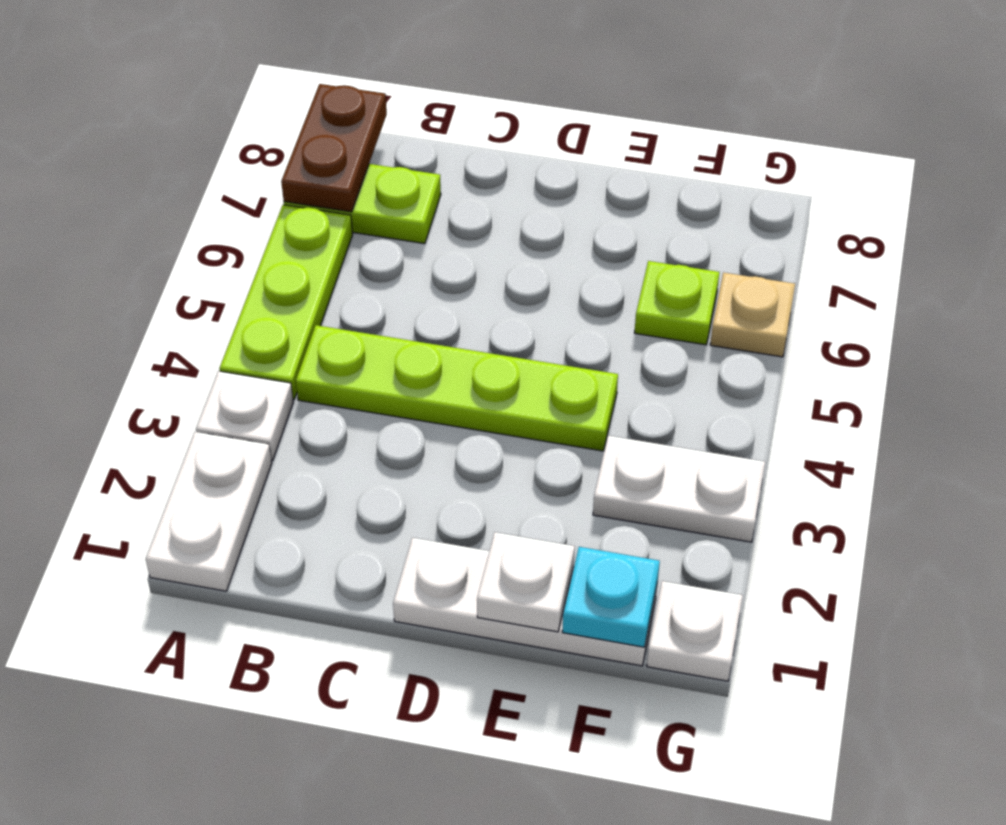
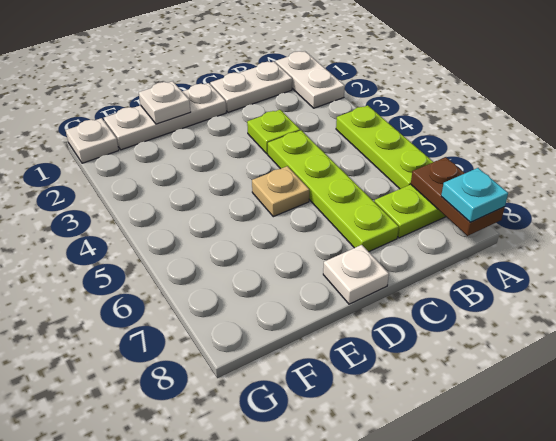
white 1x1 plate [196,371,293,461] -> white 1x1 plate moved to [323,245,389,304]
lime 1x4 plate [296,325,618,451] -> lime 1x4 plate turned to [268,130,399,252]
cyan 1x1 plate [562,547,660,647] -> cyan 1x1 plate moved to [441,168,508,222]
white 1x2 plate [593,436,765,542] -> white 1x2 plate moved to [210,61,292,112]
lime 1x1 plate [635,261,719,345] -> lime 1x1 plate moved to [247,110,300,154]
tan 1x1 plate [710,272,795,357] -> tan 1x1 plate moved to [252,166,309,217]

